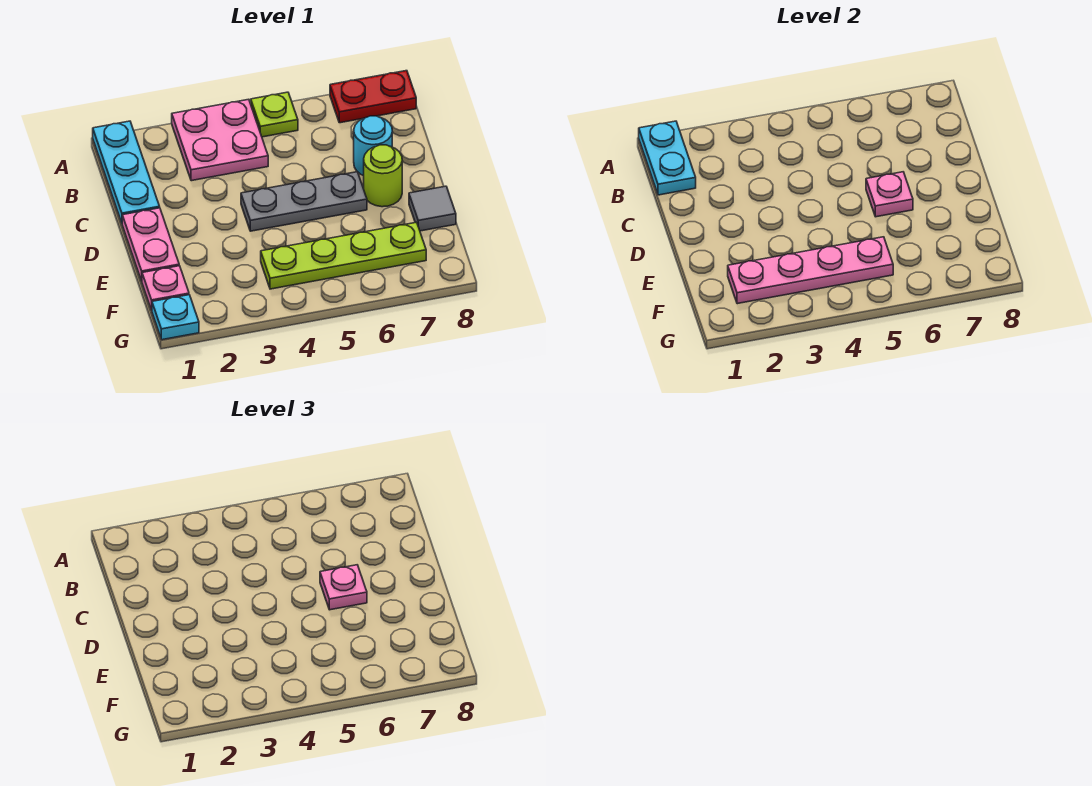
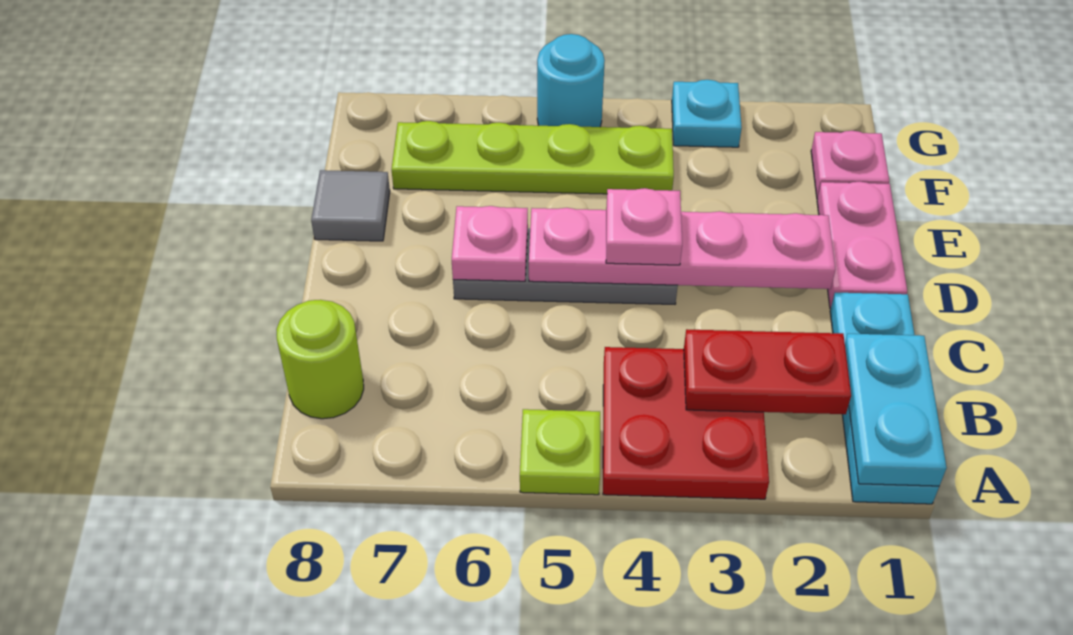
pink 2x2 plate [172,99,268,181] -> red 2x2 plate [603,347,769,499]
red 1x2 plate [330,71,416,123] -> red 1x2 plate moved to [684,329,851,414]
cyan 1x1 round brick [354,116,392,176] -> cyan 1x1 round brick moved to [537,34,605,127]
pink 1x1 plate [320,565,367,610] -> pink 1x1 plate moved to [606,188,682,265]
lime 1x1 round brick [364,145,402,207] -> lime 1x1 round brick moved to [276,300,364,419]
pink 1x4 plate [728,237,893,304] -> pink 1x4 plate moved to [529,208,835,289]
cyan 1x1 plate [152,295,199,340] -> cyan 1x1 plate moved to [672,80,742,147]

